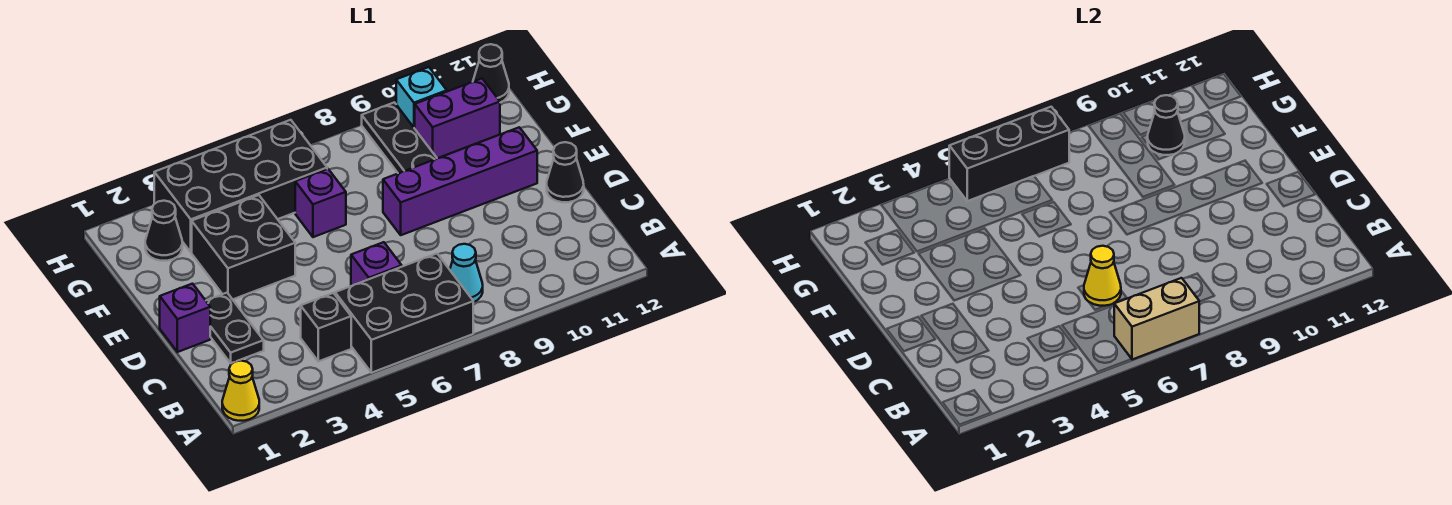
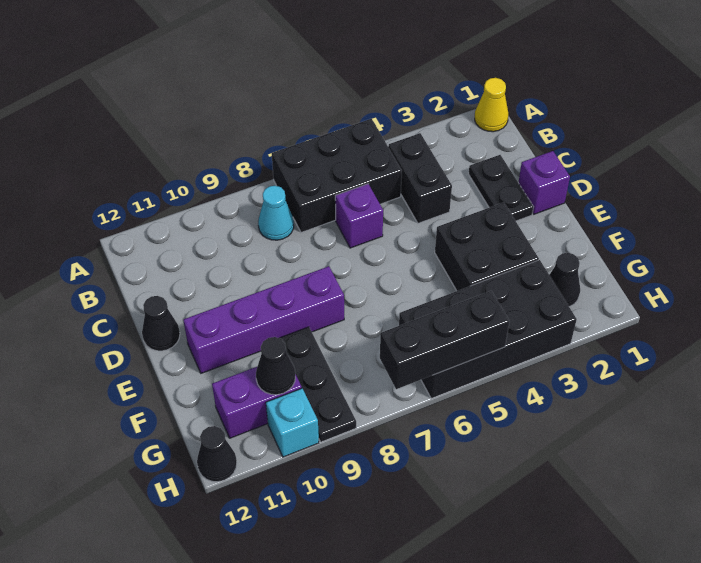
tan 1x2 brick [1114,278,1199,360] -> none
black 1x1 brick [301,293,351,361] -> black 1x2 brick [388,133,452,223]
yellow 1x1 cone [1084,246,1121,306] -> none
purple 1x1 brick [295,169,346,237] -> none

